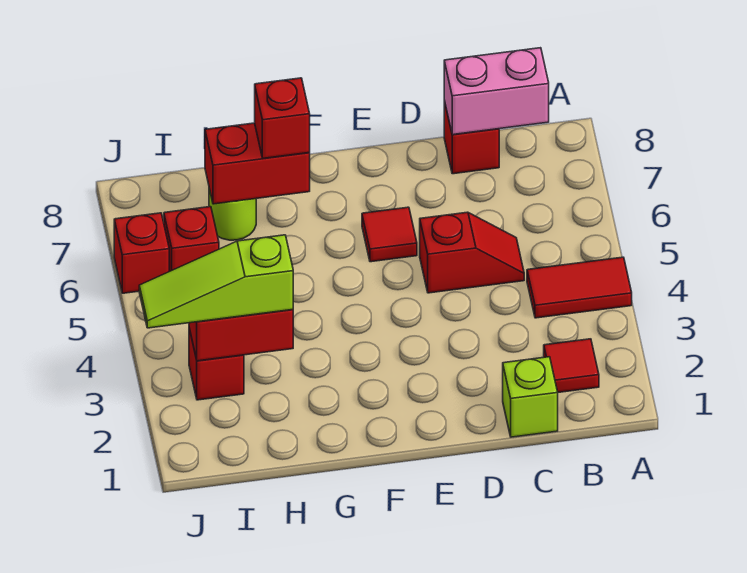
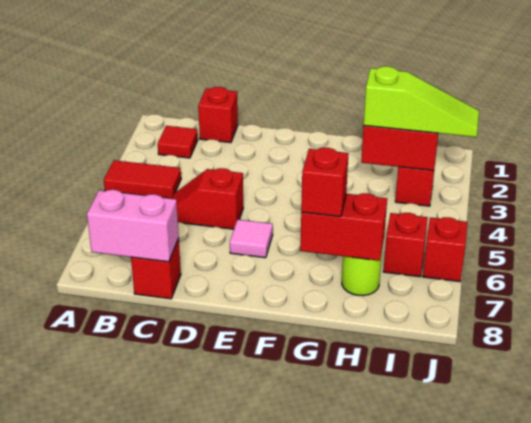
lime 1x1 brick [503,357,558,437] -> red 1x1 brick [198,87,238,143]
red 1x1 tile [362,207,417,262] -> pink 1x1 tile [230,219,273,258]

